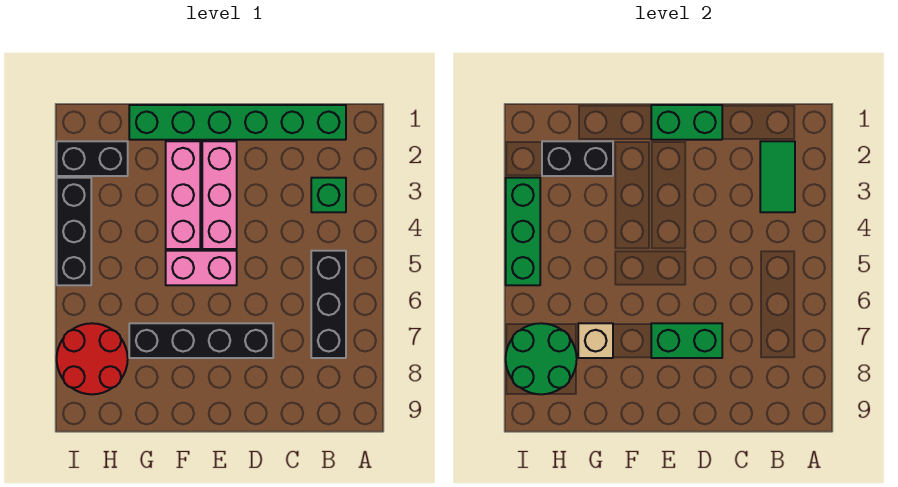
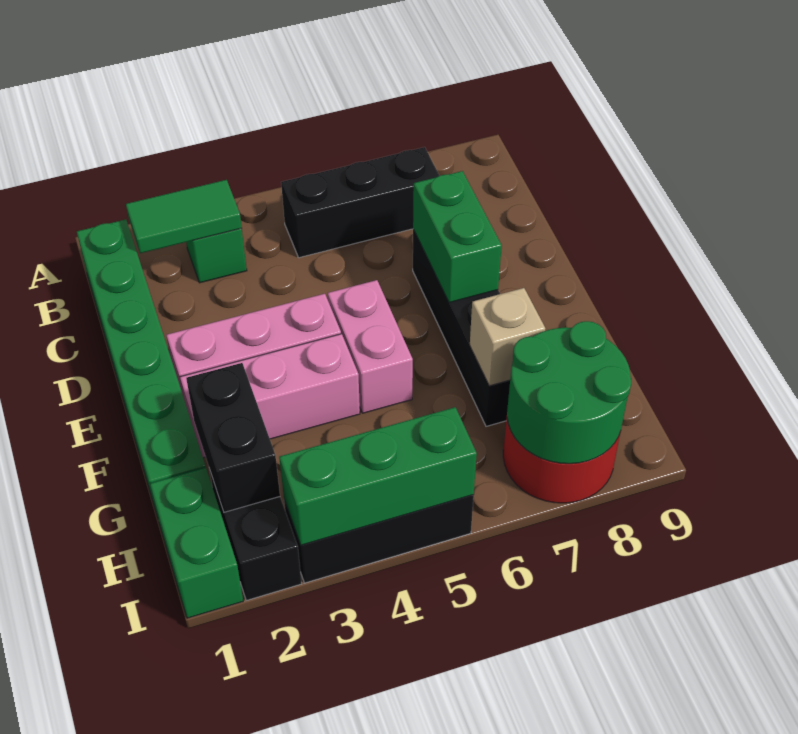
green 1x2 brick [651,105,722,140] -> green 1x2 brick moved to [150,468,243,618]

